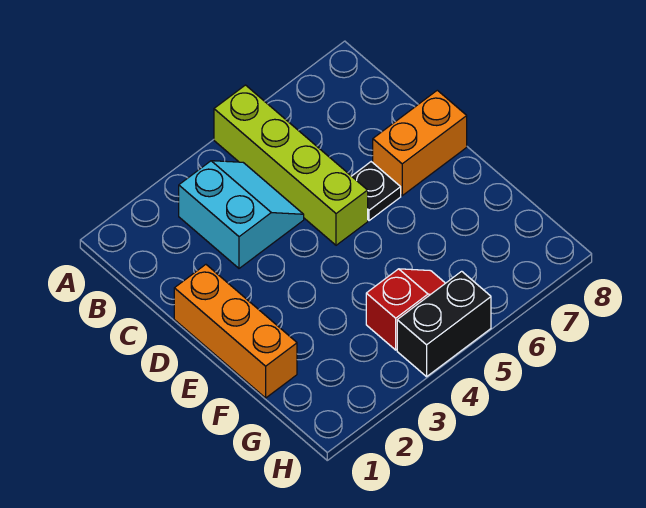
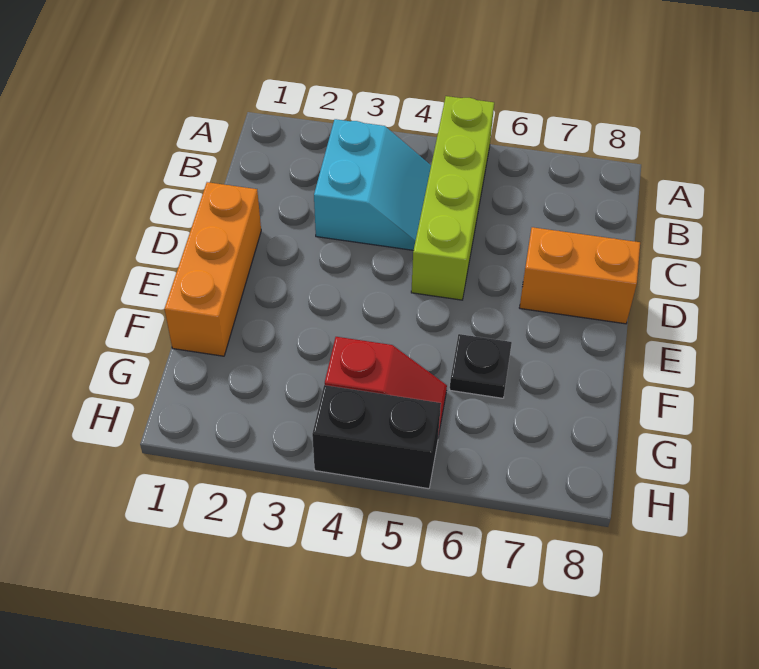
black 1x1 plate [352,162,401,221] -> black 1x1 plate moved to [450,334,512,398]

